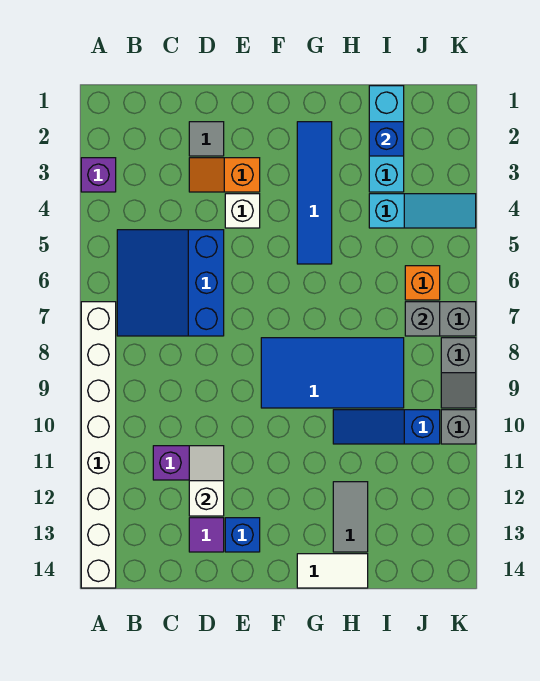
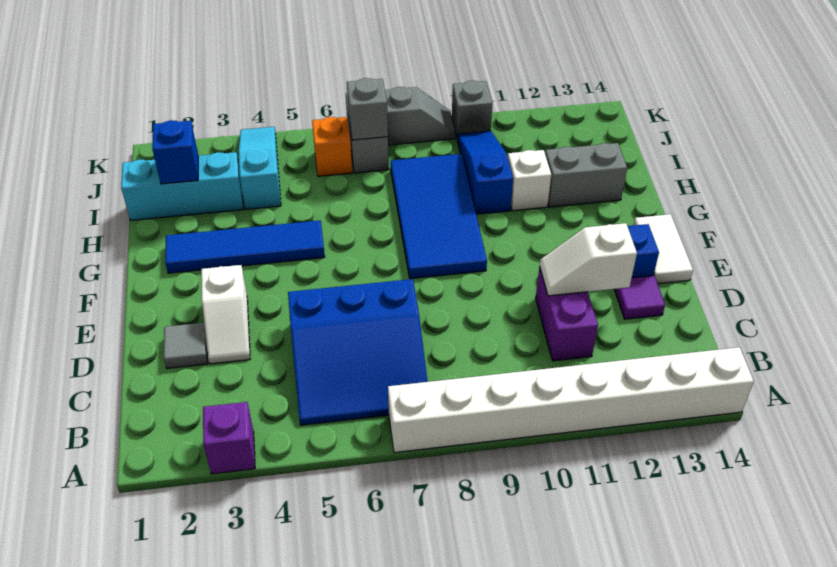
orange 1x2 slope [189,158,260,192] -> white 1x2 slope [201,265,250,364]
white 1x1 brick [225,194,260,228] -> white 1x1 brick moved to [508,150,551,211]
white 1x2 tile [297,554,368,588] -> white 1x2 tile moved to [634,214,693,284]
blue 1x3 slope [333,410,440,444] -> blue 1x3 slope turned to [457,131,513,214]
grey 1x2 tile [333,482,368,552] -> grey 1x2 brick [545,143,627,207]

